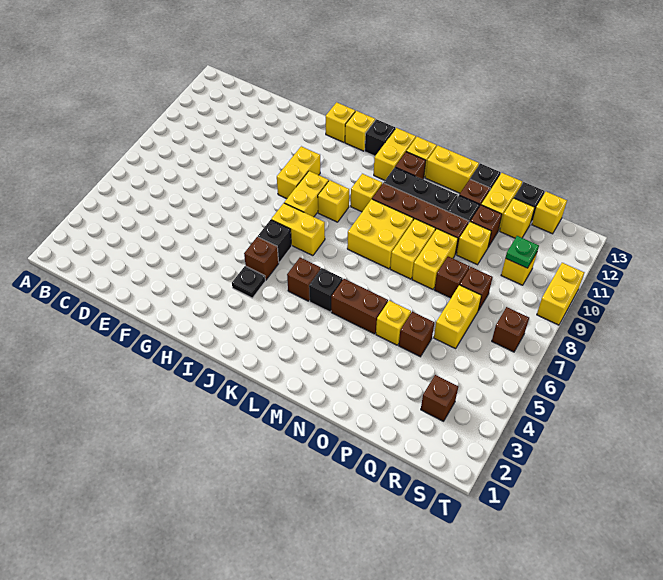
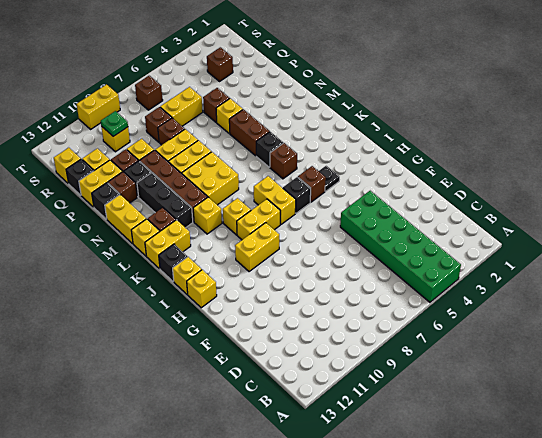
none -> green 2x6 brick [340,191,461,302]

